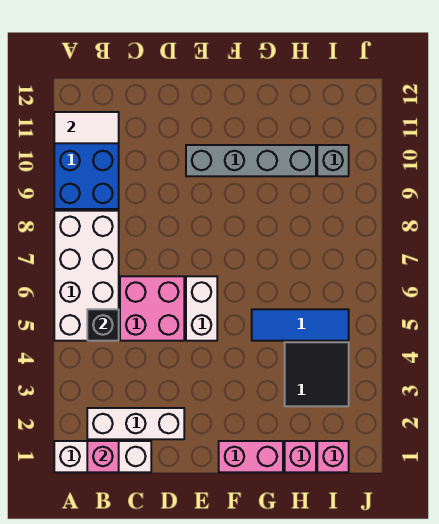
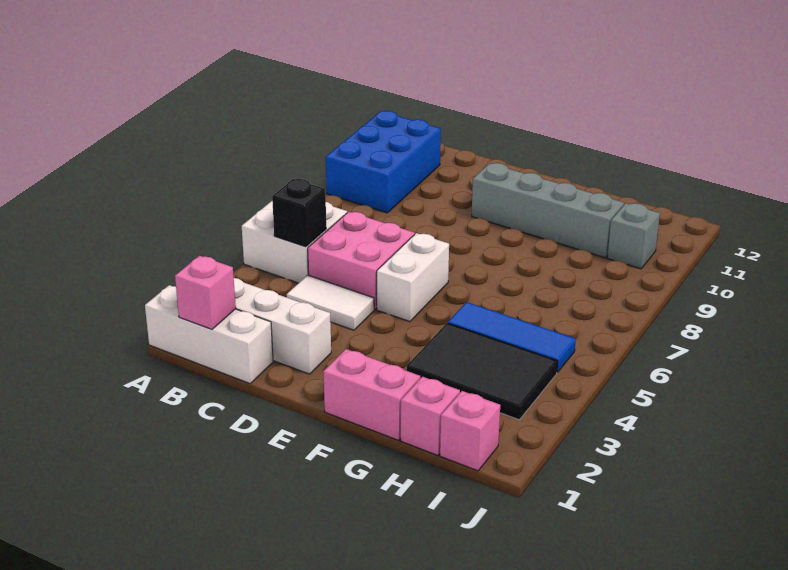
white 2x4 brick [54,211,119,341] -> white 2x2 brick [242,201,347,283]
white 1x2 tile [54,112,119,143] -> white 1x2 tile moved to [287,275,374,330]
black 2x2 tile [285,342,349,406] -> black 2x3 tile [407,323,558,420]

